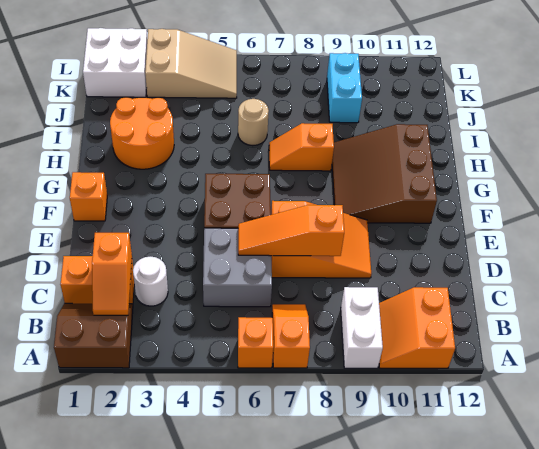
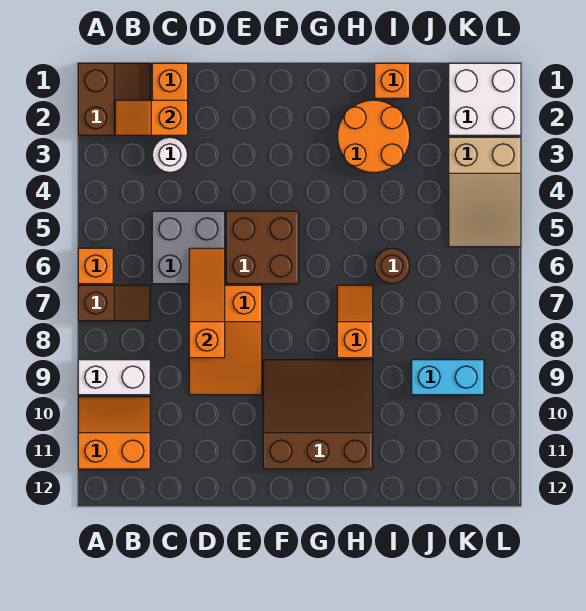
orange 1x2 slope [272,304,310,368] -> brown 1x2 slope [78,285,150,321]
orange 1x1 brick [70,172,107,221] -> orange 1x1 brick moved to [375,63,410,98]
tan 1x1 round brick [238,99,269,146] -> brown 1x1 round brick [375,248,410,284]

